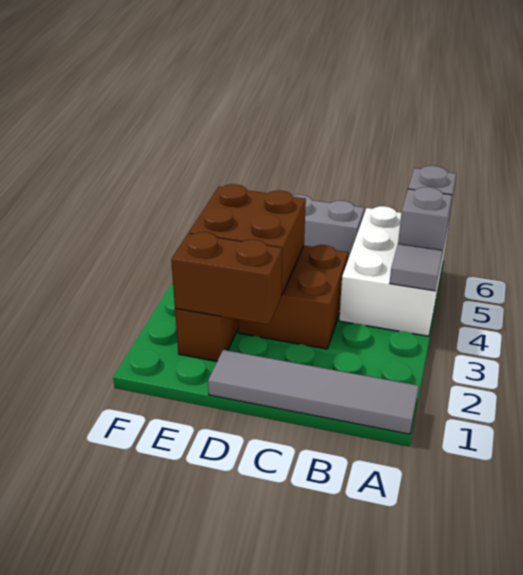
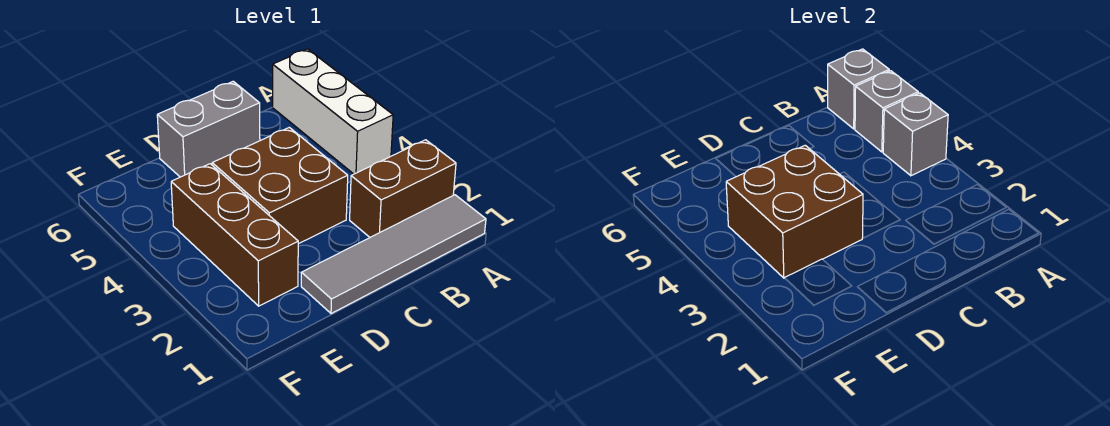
white 2x3 brick [339,206,448,336] -> white 1x3 brick [273,49,393,174]
grey 1x1 tile [390,244,443,291] -> grey 1x1 brick [883,93,948,176]
brown 1x2 brick [171,232,282,325] -> brown 1x2 brick moved to [350,140,456,237]

